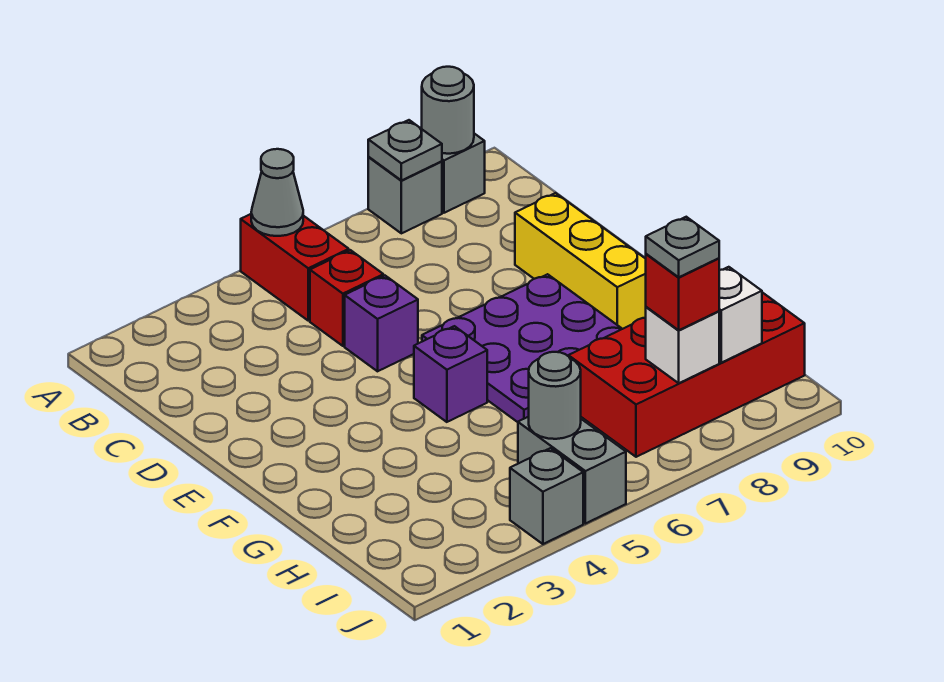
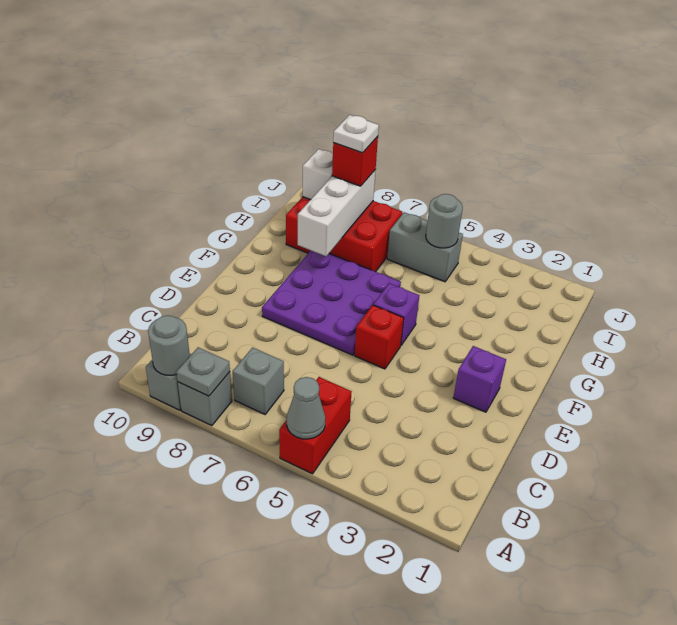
red 1x1 brick [310,250,383,346] -> red 1x1 brick moved to [355,305,404,369]
purple 1x1 brick [345,276,418,371] -> purple 1x1 brick moved to [453,346,506,412]
yellow 1x3 brick [515,193,646,329] -> none
red 2x4 brick [568,292,805,457] -> red 2x3 brick [286,197,402,272]
grey 1x2 brick [518,417,626,524] -> grey 1x2 brick turned to [387,212,463,282]
white 1x1 brick [646,307,719,383] -> white 1x3 brick [298,170,375,256]
grey 1x1 plate [646,217,719,277] -> white 1x1 plate [333,115,379,153]
grey 1x1 brick [510,448,583,544] -> grey 1x1 brick moved to [233,348,284,414]

